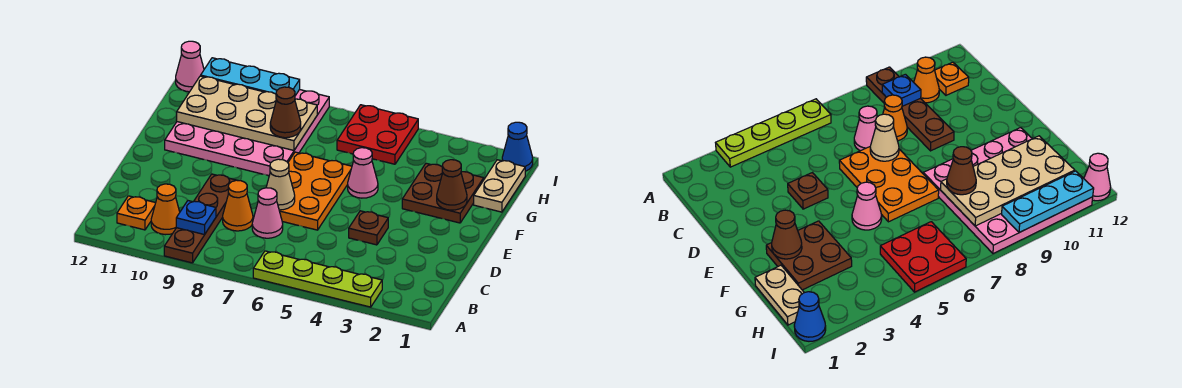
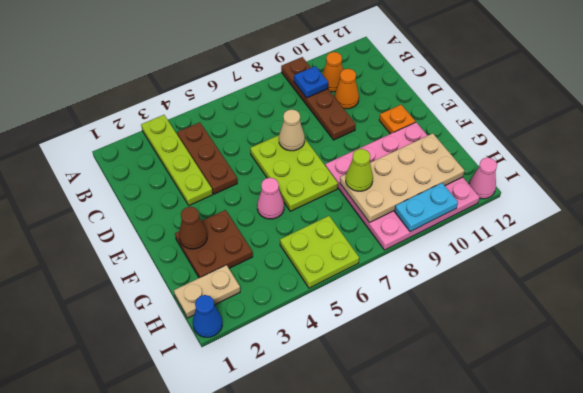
lime 1x4 plate [253,251,382,307] -> lime 1x4 plate turned to [141,115,213,205]
orange 1x1 plate [117,196,155,230] -> orange 1x1 plate moved to [379,105,415,134]
pink 1x1 cone [252,188,283,238] -> none
orange 1x1 cone [223,180,253,231] -> orange 1x1 cone moved to [334,69,359,109]
brown 1x1 plate [349,211,388,245] -> brown 1x3 plate [177,122,237,194]
orange 2x3 plate [279,152,352,230] -> lime 2x3 plate [250,135,338,211]
tan 1x2 plate [474,160,525,212] -> tan 1x2 plate turned to [174,265,240,318]
brown 1x1 cone [270,87,301,138] -> lime 1x1 cone [346,149,373,191]
red 2x2 plate [337,105,418,164] -> lime 2x2 plate [280,216,359,288]
cyan 1x3 plate [201,58,300,96] -> cyan 1x2 plate [395,183,458,232]

